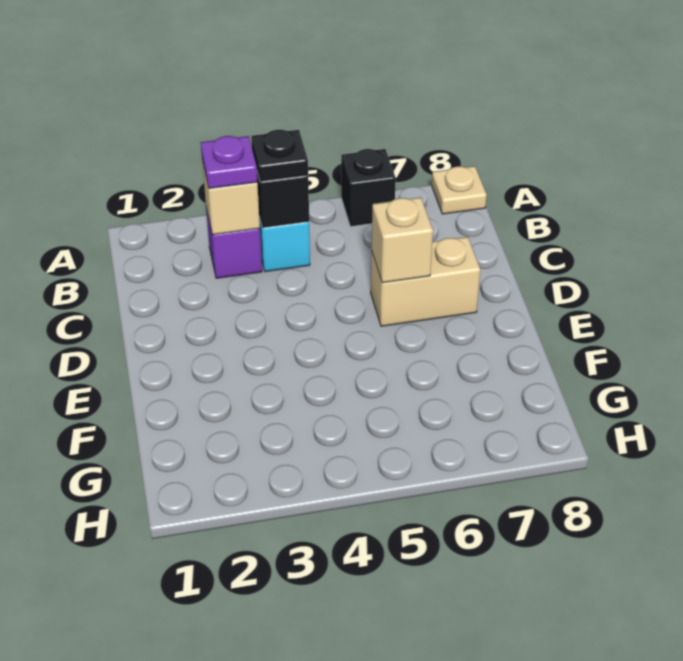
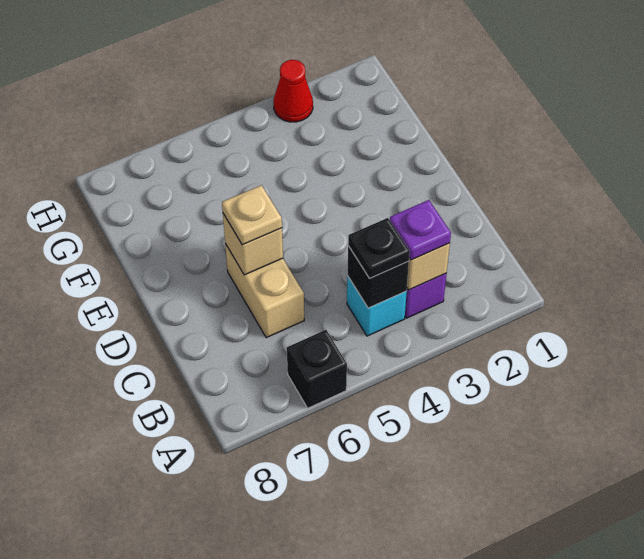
tan 1x1 plate [432,166,487,214] -> tan 1x1 plate moved to [222,185,282,245]
tan 1x2 brick [371,237,480,326] -> tan 1x2 brick turned to [225,244,304,338]
none -> red 1x1 cone [274,60,313,122]

